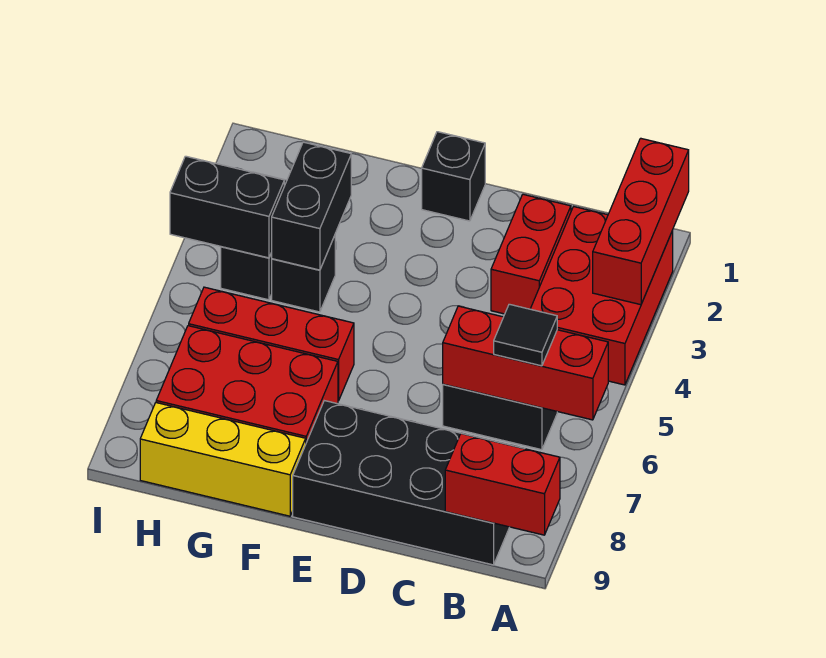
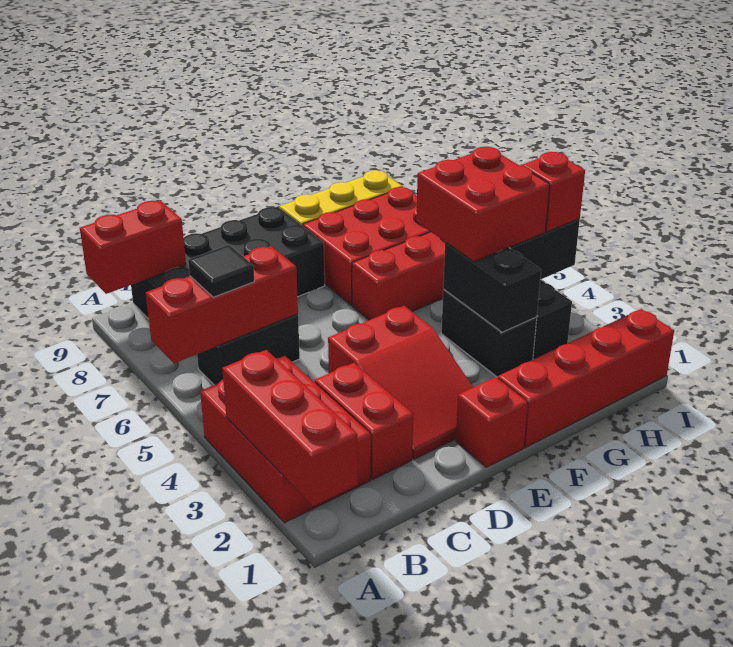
none -> red 2x3 slope [328,306,473,459]
black 1x1 brick [422,132,485,221] -> red 1x1 brick [456,377,528,467]
none -> red 1x4 brick [498,309,674,447]
black 1x1 brick [272,236,335,312] -> black 1x2 brick [441,290,537,377]
none -> red 2x2 brick [416,147,550,262]
none -> red 1x1 brick [521,152,585,232]

